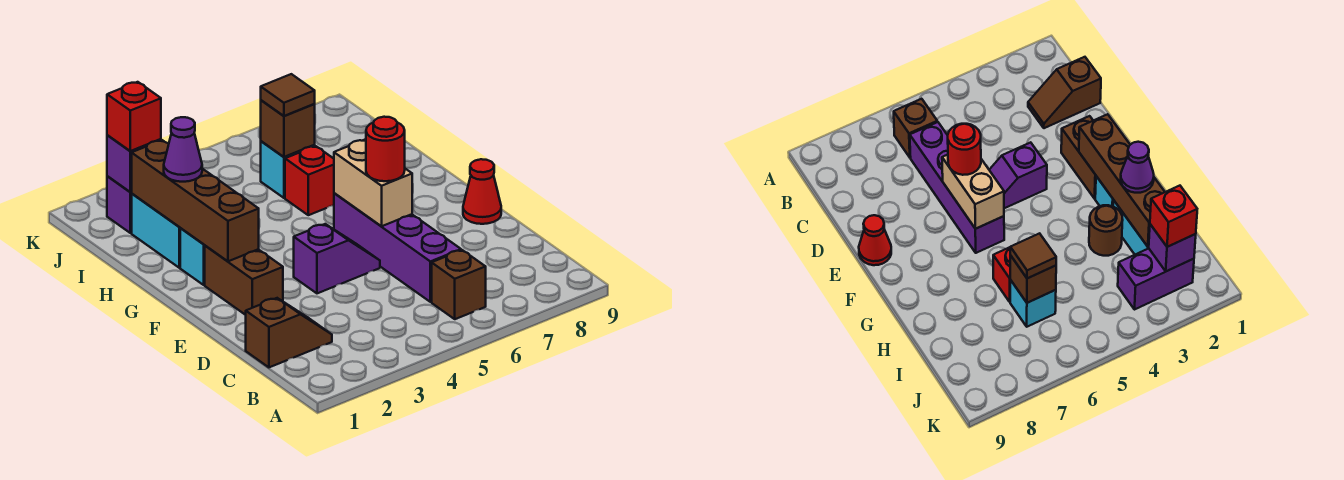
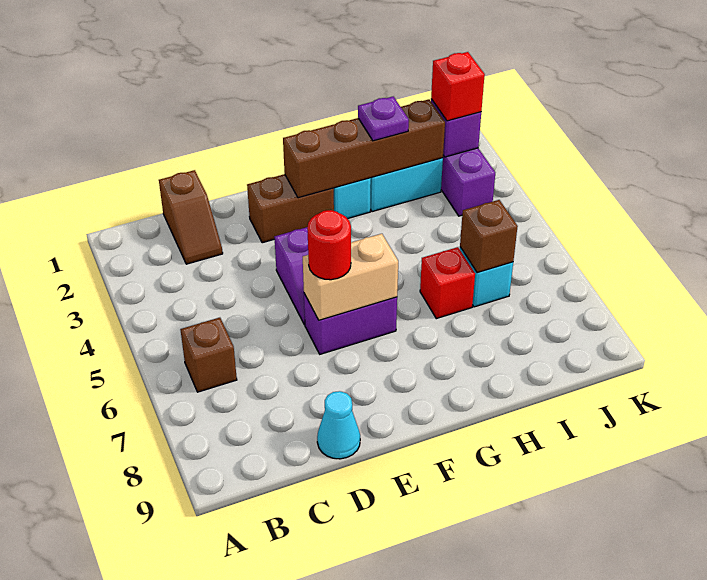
purple 1x4 brick [334,193,461,302] -> purple 1x2 brick [304,294,397,354]
none -> cyan 1x1 cone [317,391,360,459]
red 1x1 cone [463,159,501,224] -> none
purple 1x1 cone [164,117,202,182] -> purple 1x1 plate [358,97,409,141]
brown 1x1 round brick [1089,205,1123,256] -> none
brown 1x1 tile [261,74,315,116] -> none

